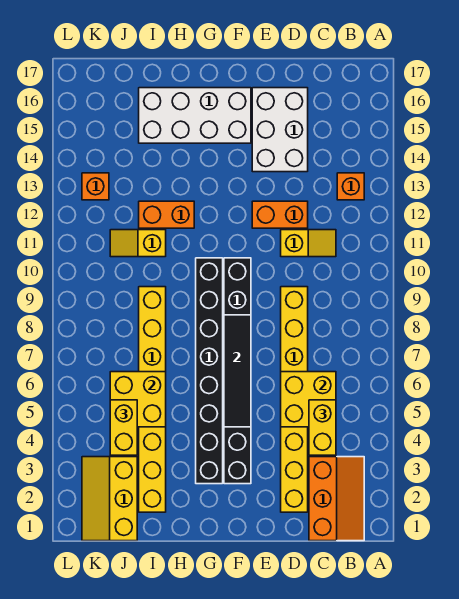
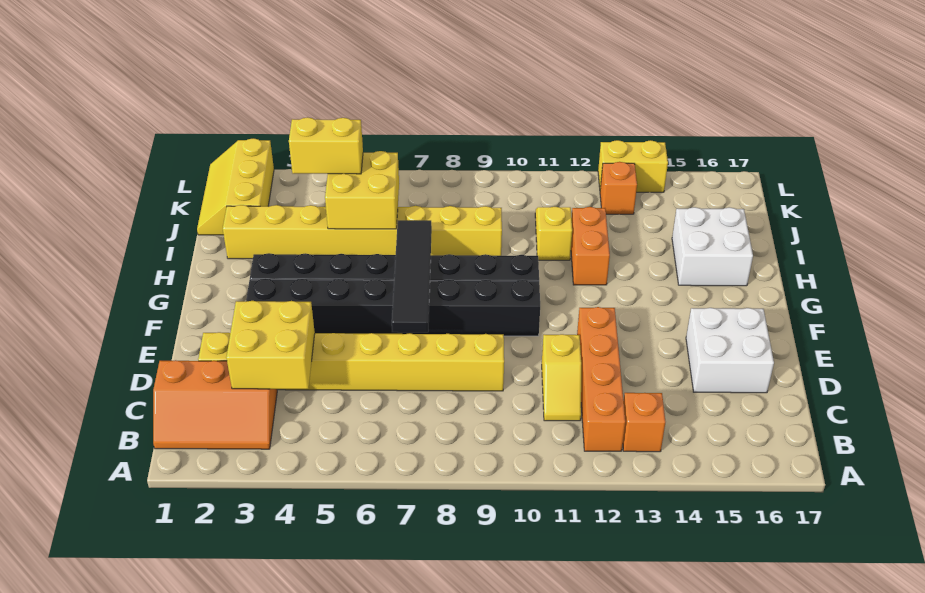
yellow 1x2 brick [309,400,336,455] -> yellow 1x2 brick moved to [598,140,668,192]
yellow 2x2 brick [281,372,336,427] -> yellow 2x2 brick moved to [226,301,315,389]
orange 1x2 brick [252,201,308,228] -> orange 1x4 brick [577,307,625,451]
white 2x3 brick [252,88,308,172] -> white 2x2 brick [686,308,774,393]
black 1x4 tile [224,315,251,427] -> black 1x4 tile turned to [392,220,432,332]
white 2x4 brick [139,88,251,143] -> white 2x2 brick [672,207,753,286]
yellow 2x3 slope [82,457,137,541] -> yellow 2x3 slope turned to [197,138,274,235]

